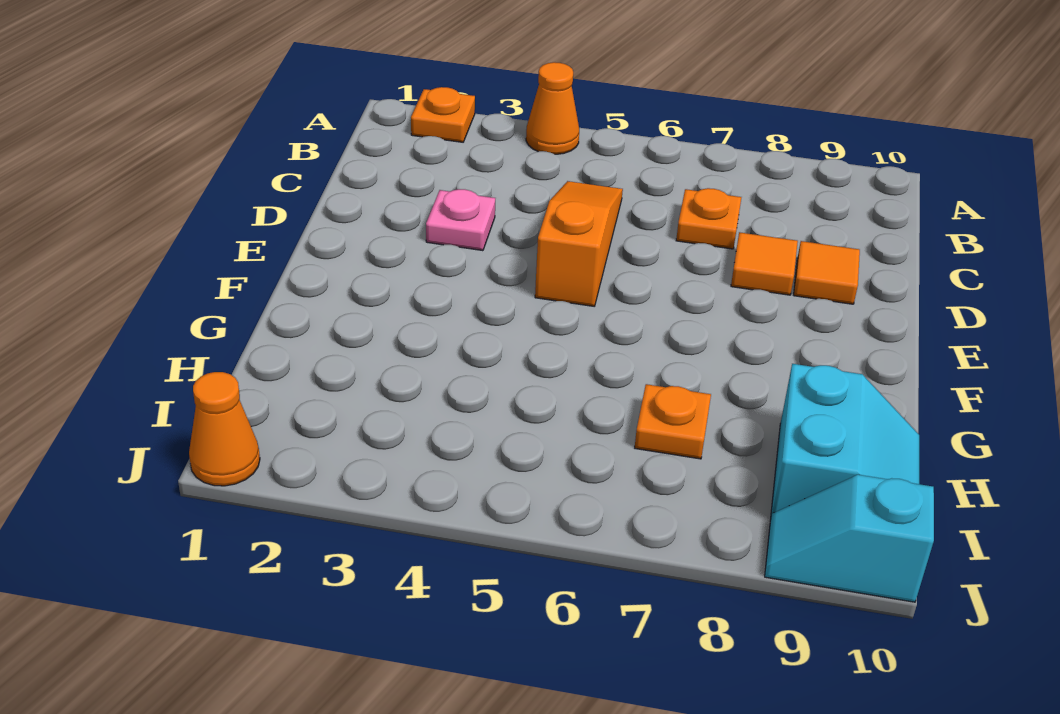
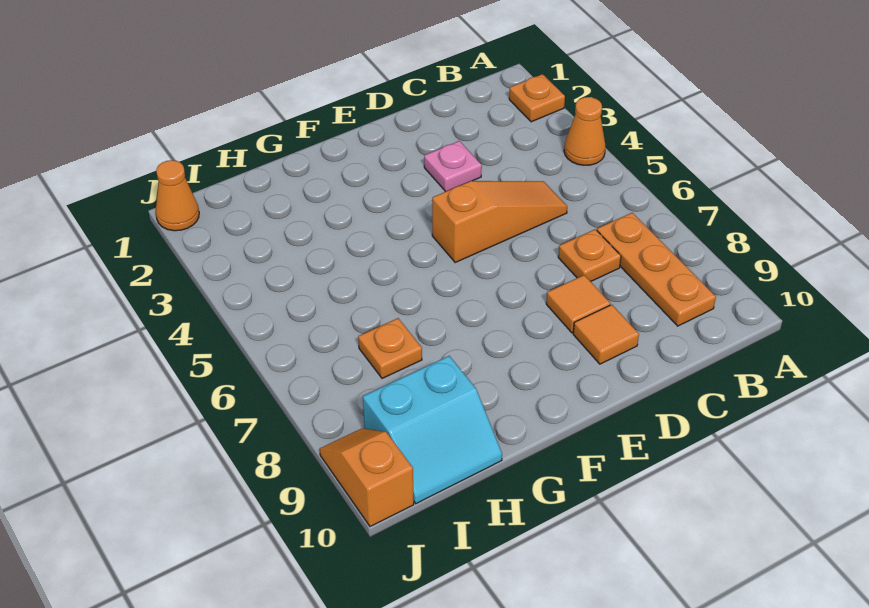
none -> orange 1x3 plate [597,213,716,326]
cyan 1x2 slope [765,475,934,602] -> orange 1x2 slope [320,428,414,527]

